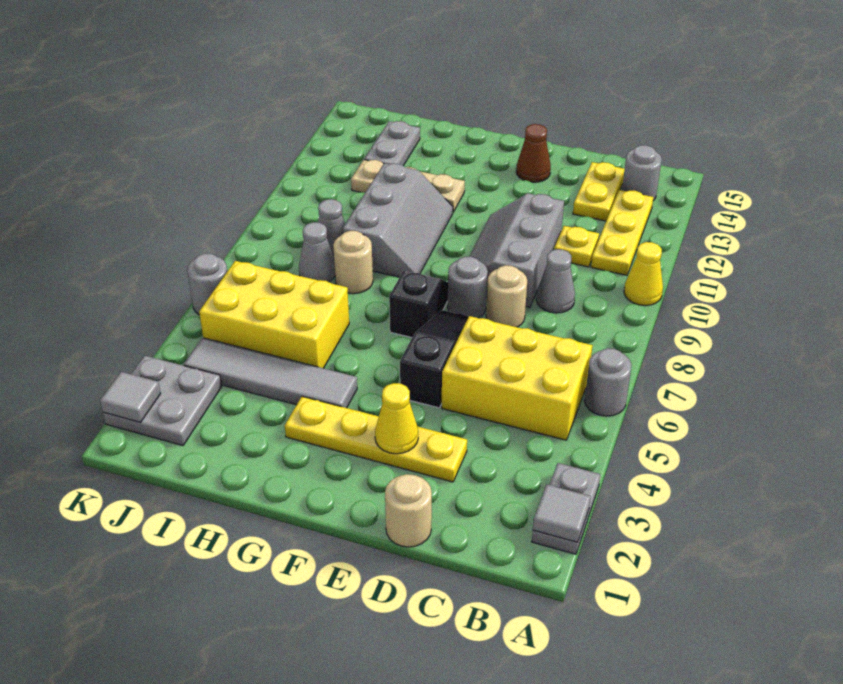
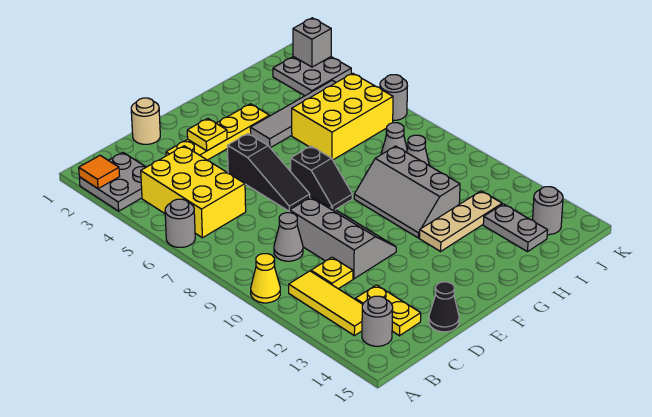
grey 1x2 plate [532,463,601,554] -> grey 2x2 plate [79,153,146,211]
grey 1x1 tile [533,485,591,542] -> orange 1x1 tile [79,155,120,189]
yellow 2x3 brick [442,316,593,440] -> yellow 2x3 brick turned to [141,146,246,238]
yellow 1x3 plate [591,190,653,275] -> yellow 1x3 tile [289,271,363,336]
tan 1x1 round brick [486,265,527,327] -> none
none -> black 1x1 cone [429,282,459,332]
yellow 1x1 cone [375,383,418,454] -> yellow 1x1 plate [187,118,227,151]
grey 1x1 round brick [448,257,488,318] -> grey 1x1 round brick moved to [533,187,563,235]
brown 1x1 cone [516,124,551,182] -> none
tan 1x1 round brick [333,231,373,294] -> none
grey 1x1 tile [100,372,161,422] -> grey 1x1 brick [293,18,331,67]

